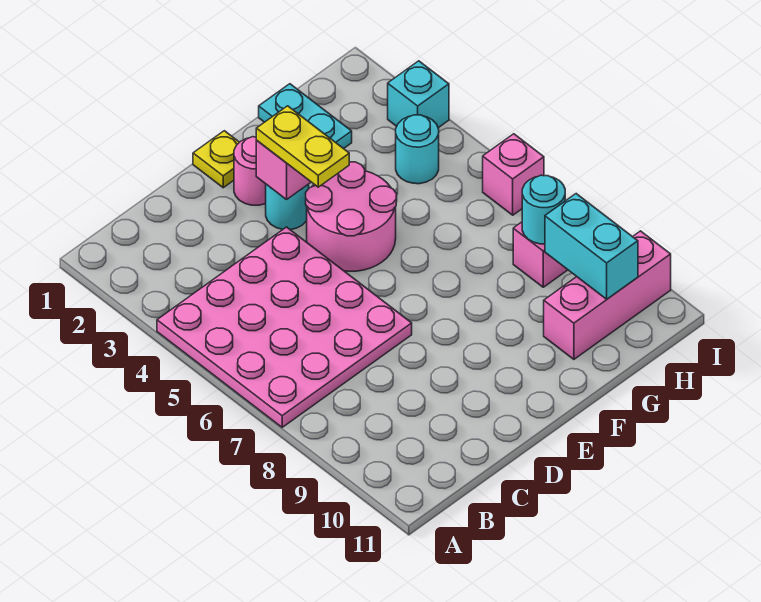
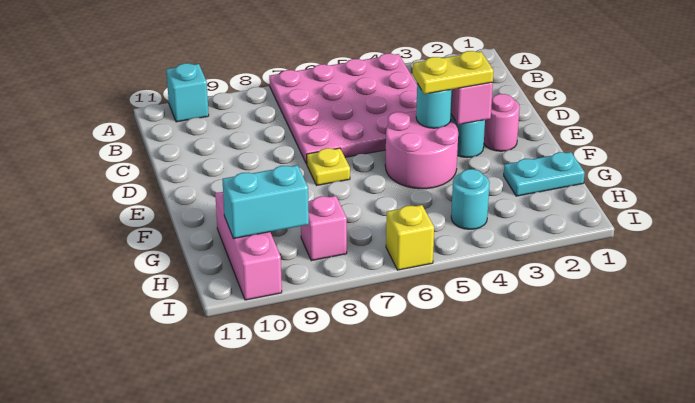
yellow 1x1 plate [193,131,239,188] -> yellow 1x1 plate moved to [307,148,350,185]
cyan 1x1 round brick [522,175,565,244] -> cyan 1x1 round brick moved to [416,83,452,128]
cyan 1x1 brick [388,61,449,128] -> cyan 1x1 brick moved to [166,63,209,122]
pink 1x1 brick [483,134,544,215] -> yellow 1x1 brick [386,205,434,270]

